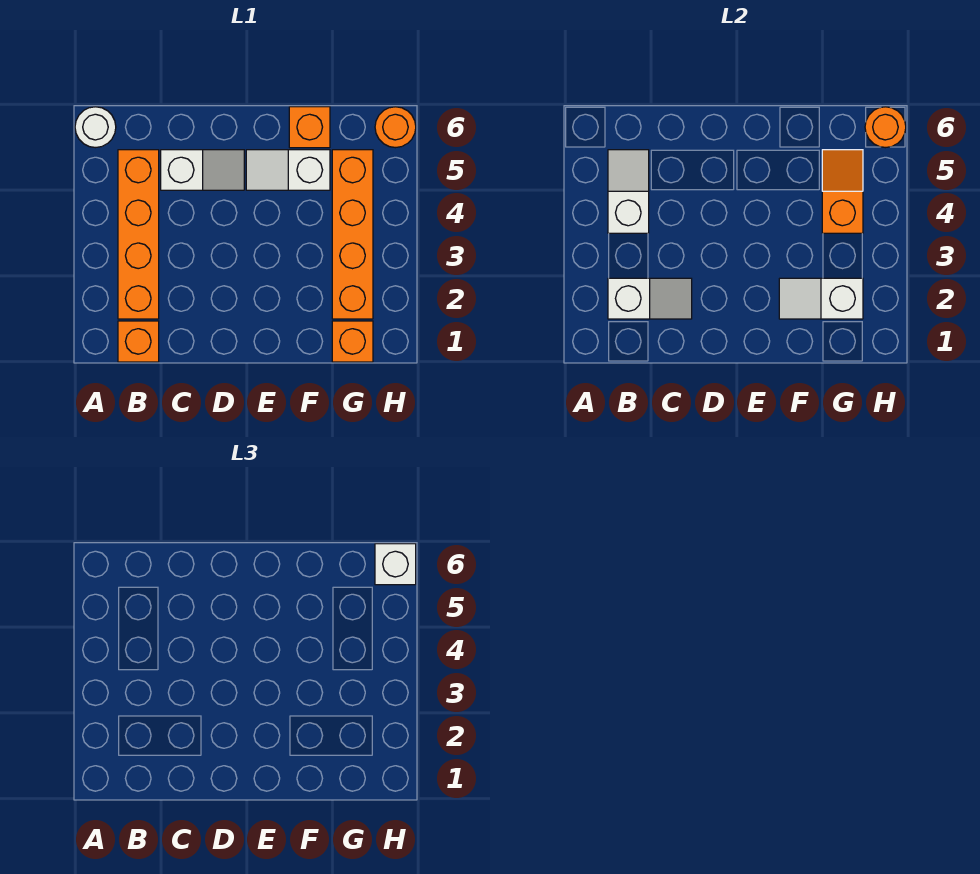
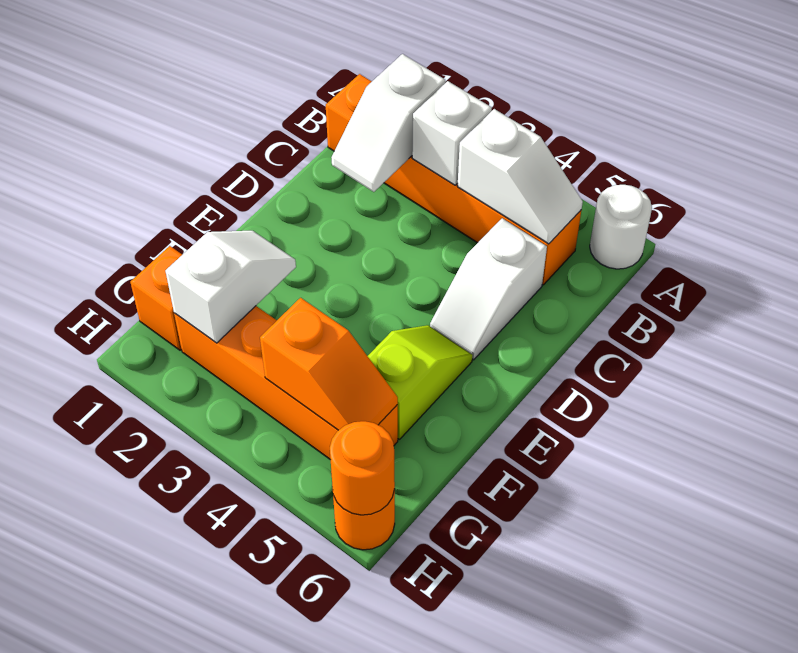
white 1x2 slope [246,150,330,190] -> lime 1x2 slope [368,325,473,440]
orange 1x1 brick [289,107,330,148] -> none
white 1x1 brick [375,544,416,585] -> white 1x1 brick moved to [412,81,492,185]

